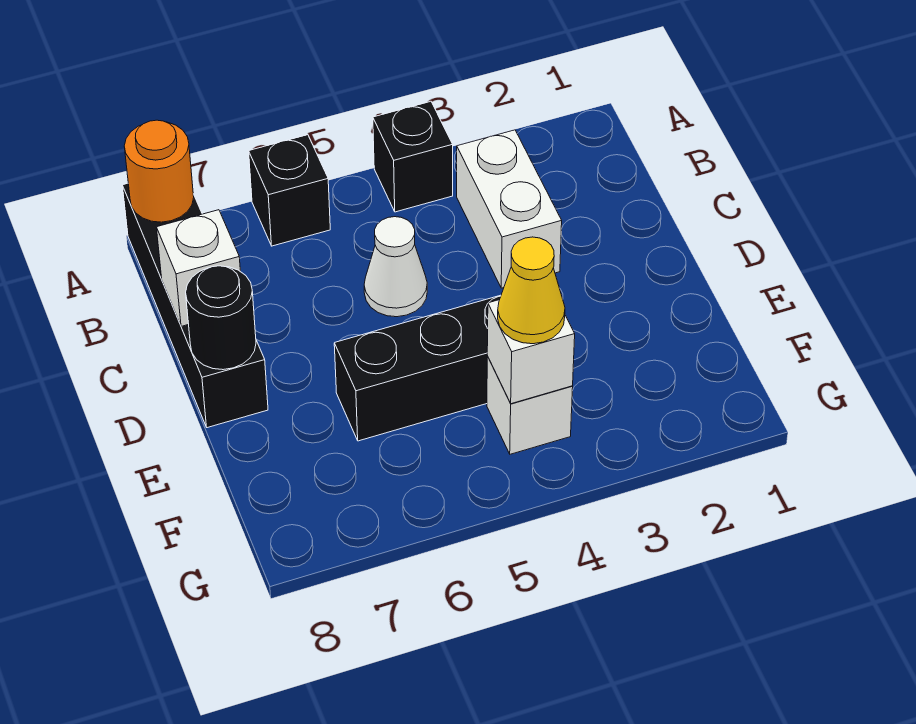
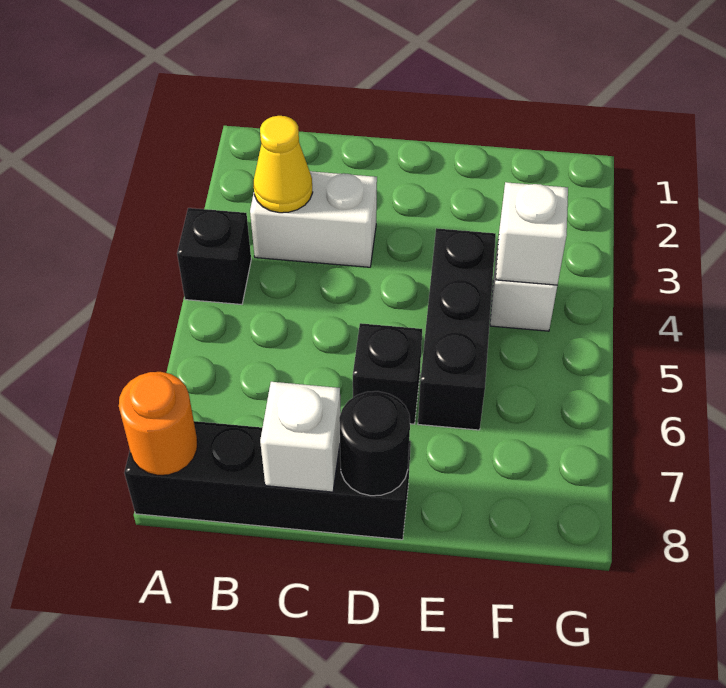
black 1x1 brick [249,135,330,246] -> black 1x1 brick moved to [353,323,422,424]
white 1x1 cone [364,217,427,317] -> none
yellow 1x1 cone [498,237,565,344] -> yellow 1x1 cone moved to [254,116,313,213]

